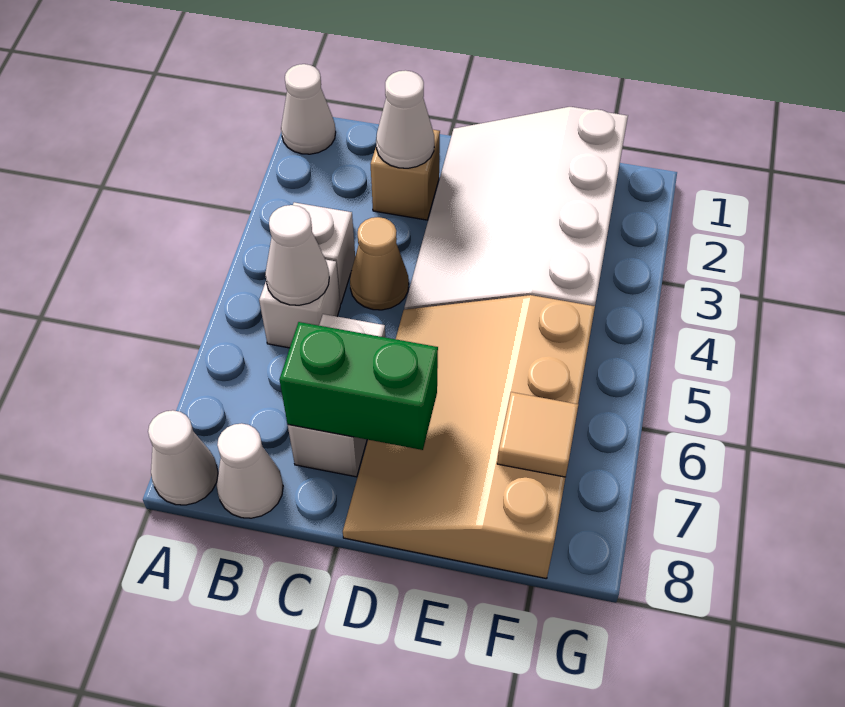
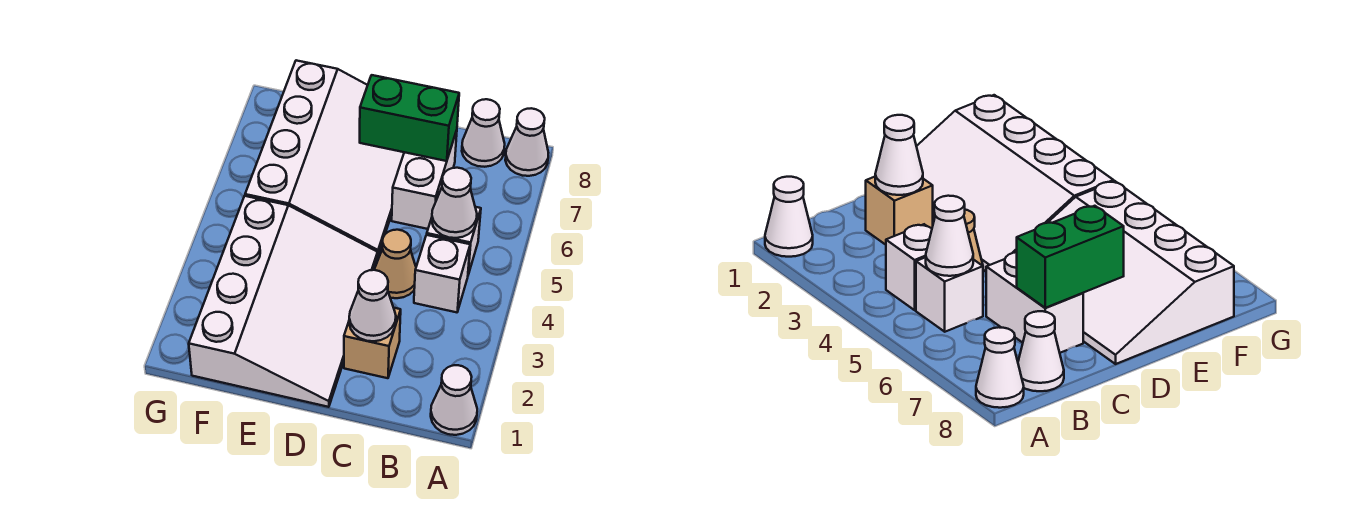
tan 3x4 slope [343,295,595,579] -> white 3x4 slope [245,60,404,256]
tan 1x1 tile [497,392,578,477] -> none

